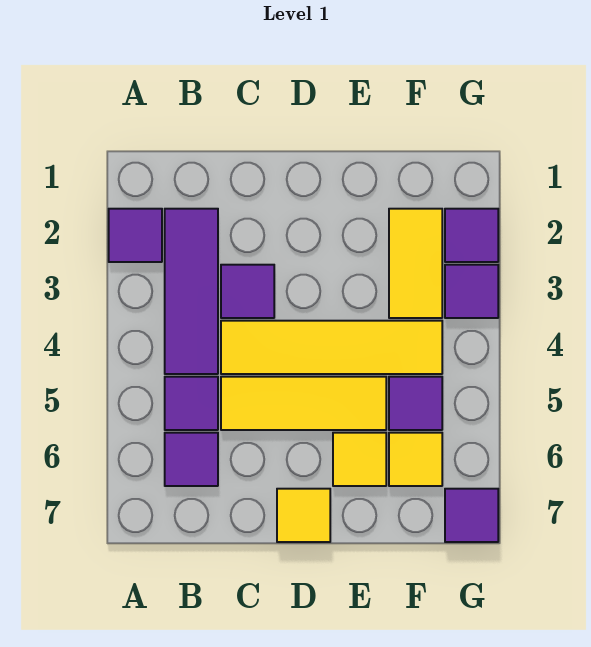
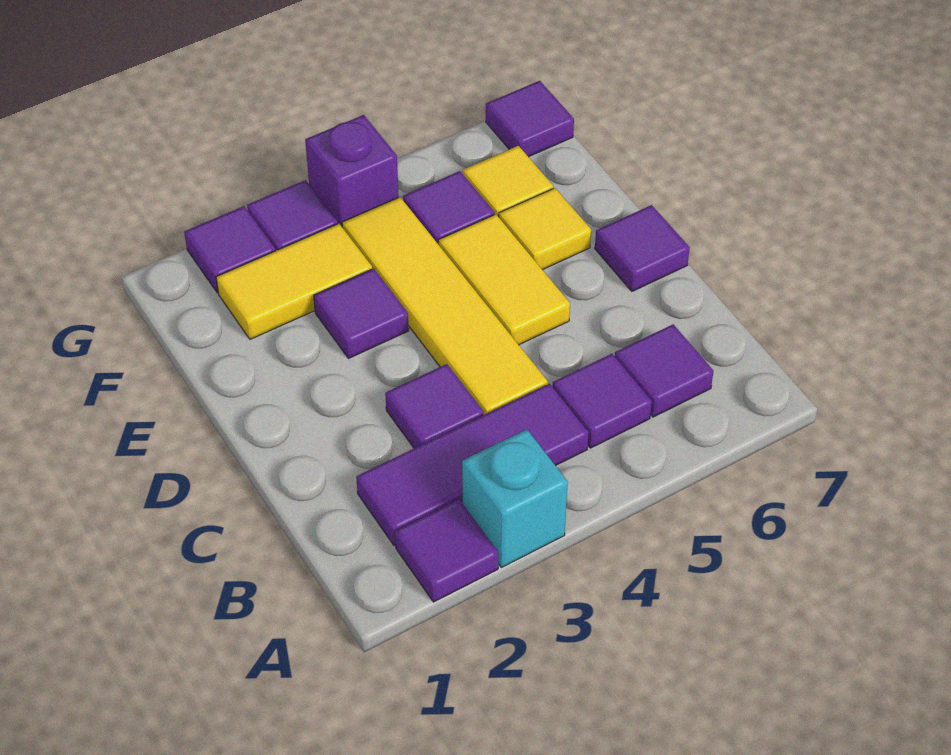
none -> cyan 1x1 brick [462,429,568,568]
yellow 1x3 tile [221,377,386,430] -> yellow 1x2 tile [438,214,570,345]
yellow 1x1 tile [277,489,330,542] -> purple 1x1 tile [595,205,690,291]
none -> purple 1x1 tile [314,269,409,359]
none -> purple 1x1 brick [305,115,399,226]

